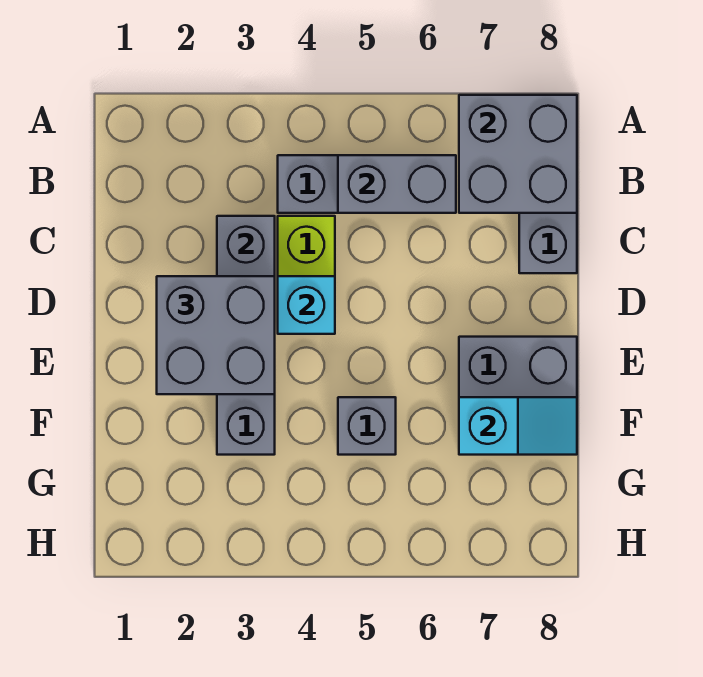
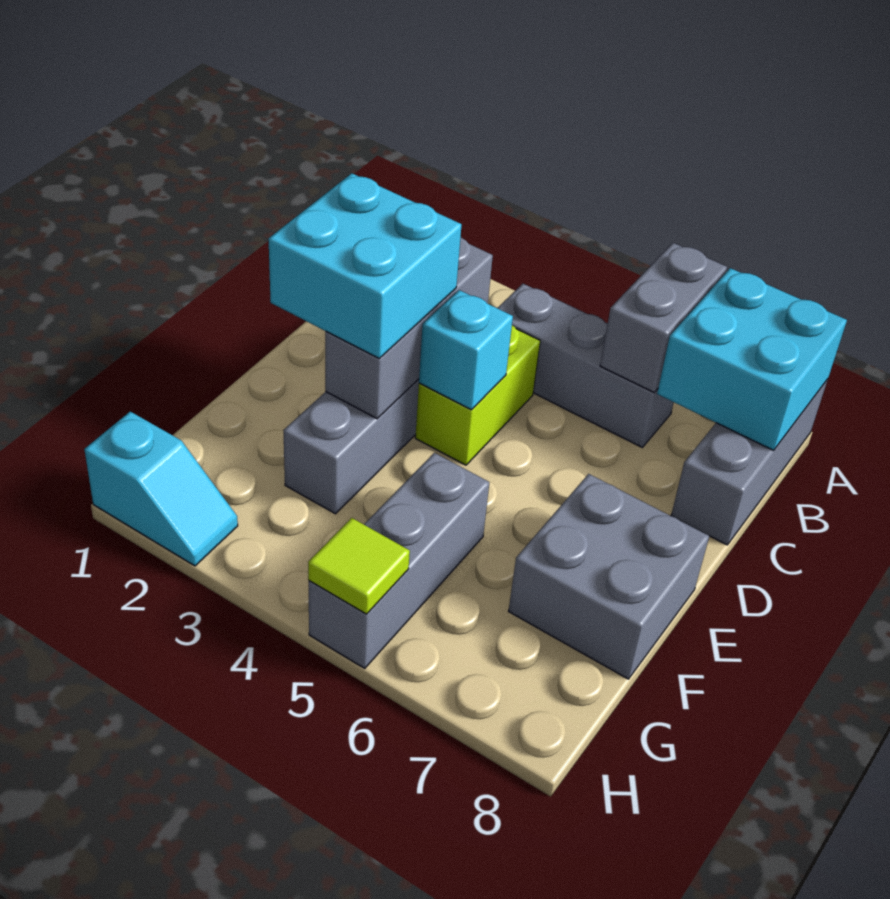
grey 2x2 brick [459,95,577,213] -> cyan 2x2 brick [657,268,847,450]
grey 1x2 brick [338,155,456,213] -> grey 1x2 brick turned to [600,243,727,392]
grey 2x2 brick [157,276,275,394] -> cyan 2x2 brick [268,173,462,358]
grey 1x1 brick [338,397,396,455] -> grey 1x3 brick [309,453,489,668]
cyan 1x2 slope [459,397,577,455] -> cyan 1x2 slope moved to [84,412,238,566]
none -> lime 1x1 tile [308,518,410,614]

